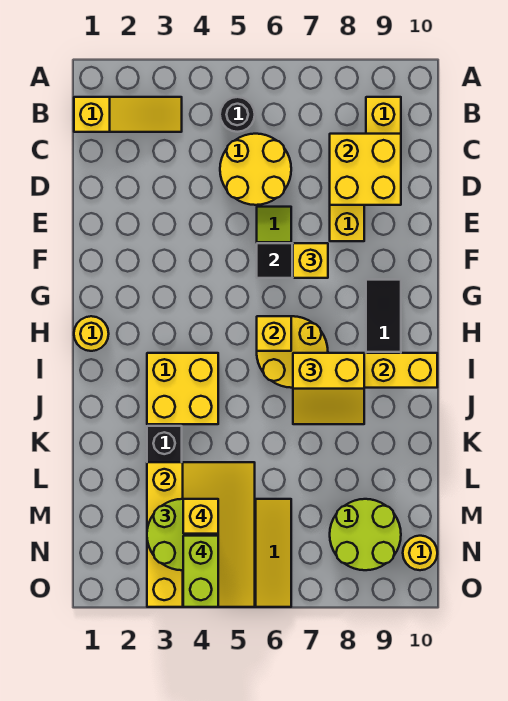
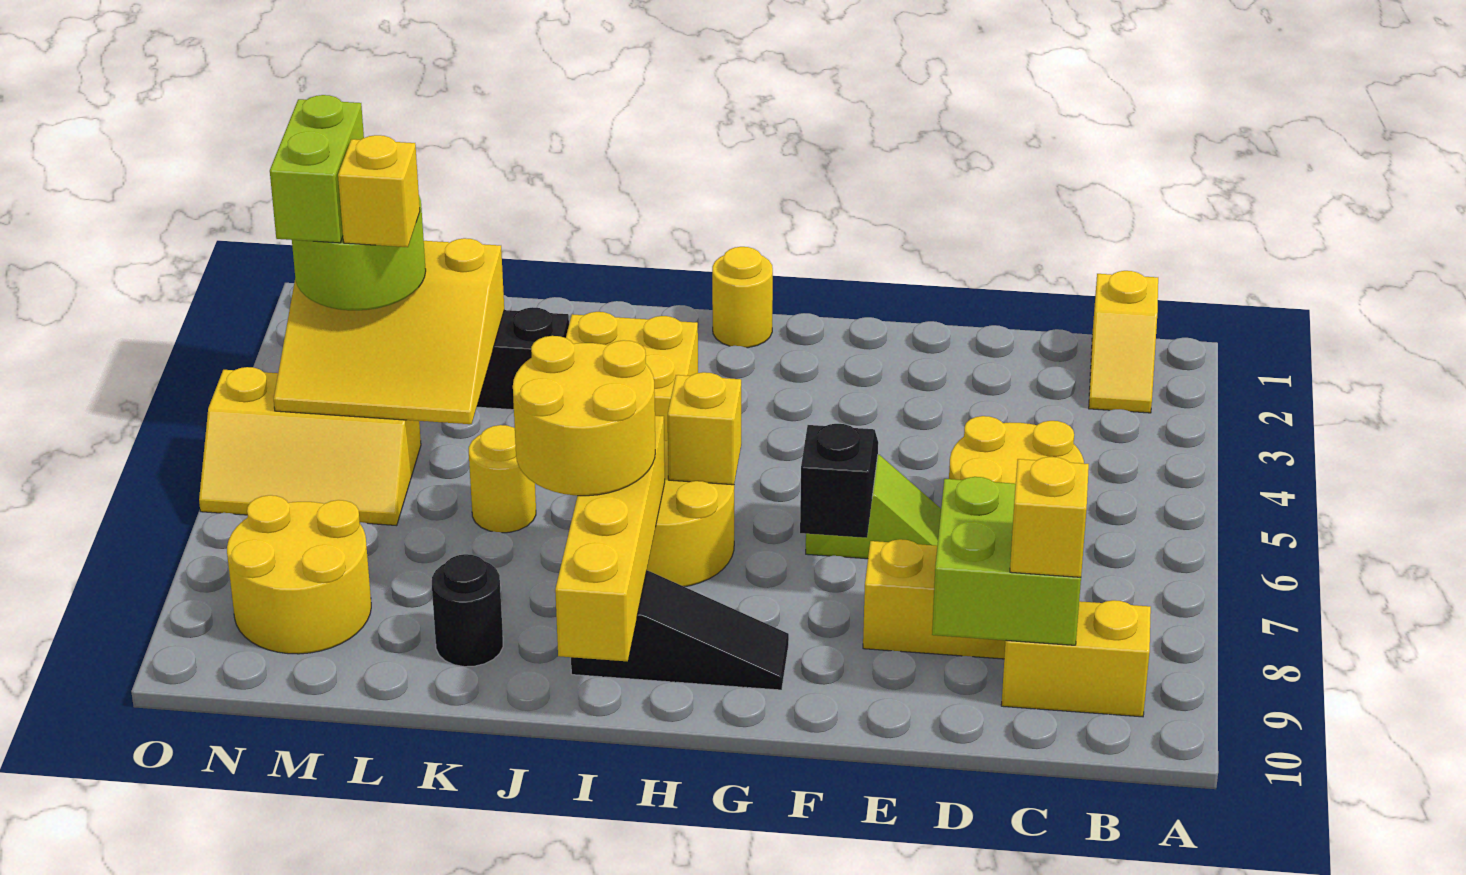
yellow 1x3 slope [74,97,182,132] -> yellow 1x2 slope [1089,271,1158,413]
black 1x1 round brick [220,97,255,132] -> black 1x1 round brick moved to [432,554,503,667]
yellow 2x2 brick [330,134,401,205] -> lime 2x2 brick [932,477,1081,645]
yellow 1x1 brick [293,243,328,278] -> yellow 1x1 brick moved to [1010,457,1089,577]
yellow 2x2 slope [293,353,364,424] -> yellow 2x2 round brick [513,336,655,496]
yellow 3x4 slope [147,462,255,607] -> yellow 3x3 slope [274,238,504,424]
lime 2x2 round brick [330,499,401,570] -> yellow 2x2 round brick [227,495,371,654]
lime 1x2 brick [183,536,218,607] -> lime 1x2 brick turned to [270,95,364,243]
yellow 1x1 round brick [403,536,437,570] -> yellow 1x1 round brick moved to [469,425,536,533]

